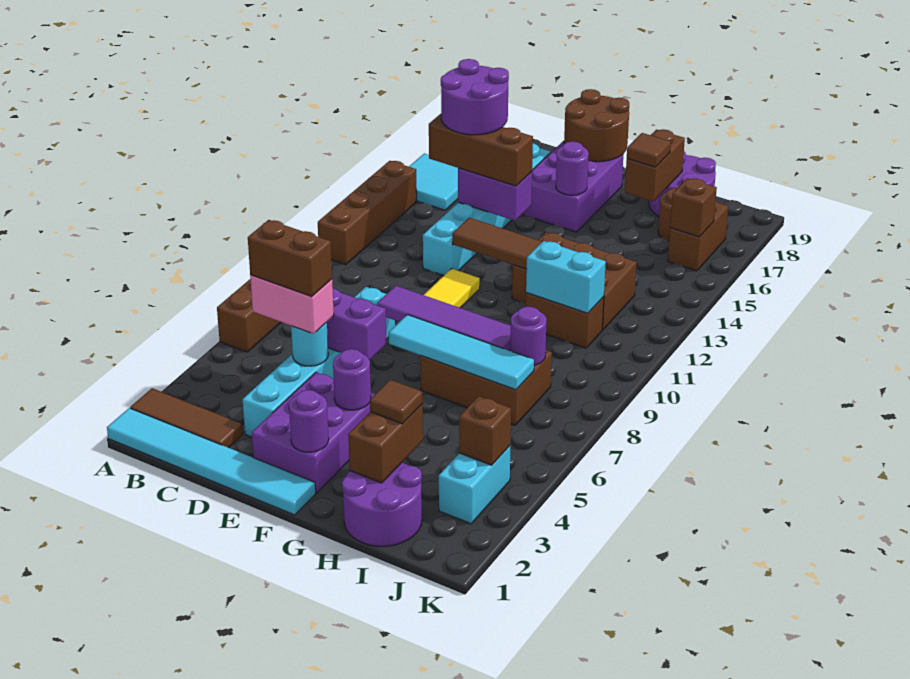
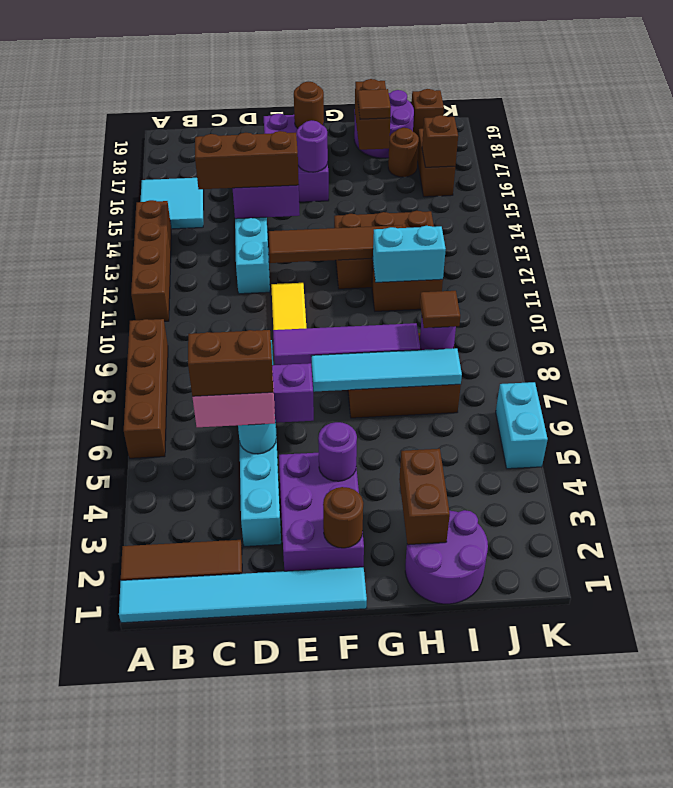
purple 2x2 round brick [441,59,509,135] -> none
brown 2x2 round brick [564,89,629,162] -> brown 1x1 round brick [294,82,324,128]
purple 1x1 round brick [289,390,329,452] -> brown 1x1 round brick [323,487,363,548]
brown 1x1 tile [370,380,423,424] -> brown 1x1 tile moved to [420,291,460,328]
cyan 1x2 brick [439,445,511,524] -> cyan 1x2 brick moved to [496,382,548,469]
brown 1x1 brick [459,396,511,465] -> brown 1x1 brick moved to [412,89,444,135]

